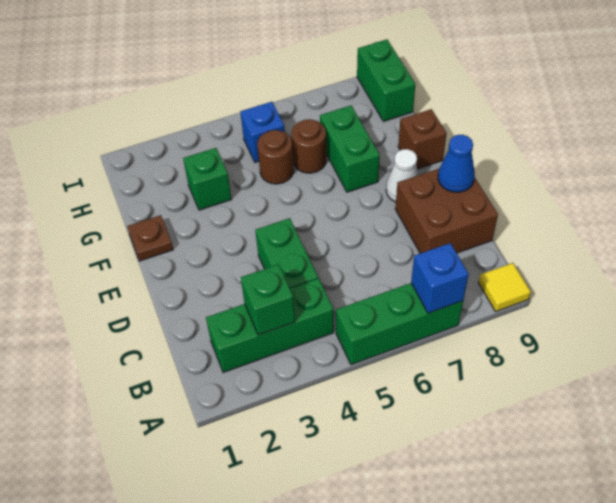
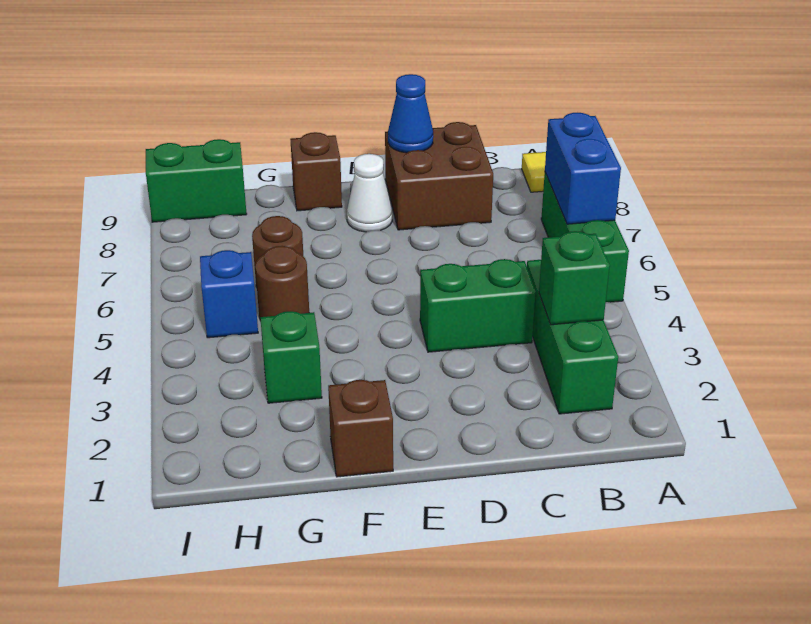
blue 1x1 brick [411,243,469,313] -> blue 1x2 brick [545,113,621,224]
brown 1x1 plate [127,215,173,261] -> brown 1x1 brick [328,380,393,477]
green 1x2 brick [320,106,380,192] -> none

